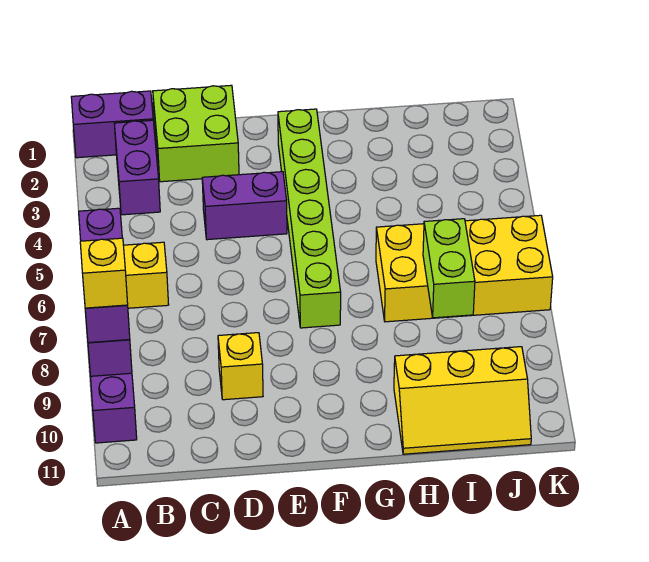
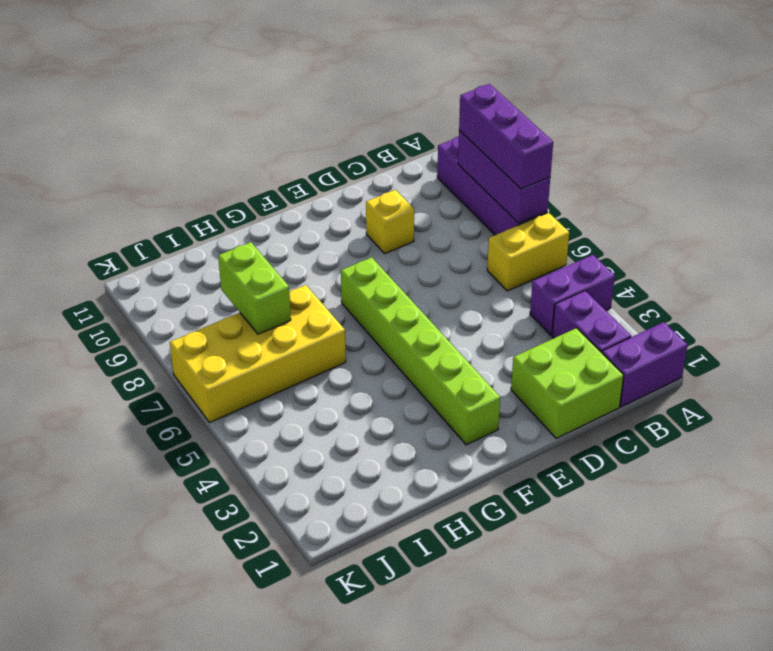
yellow 1x1 brick [80,238,128,308] -> none
purple 1x2 brick [202,172,287,240] -> purple 1x2 brick moved to [530,255,615,336]
yellow 2x3 slope [394,347,531,454] -> none

